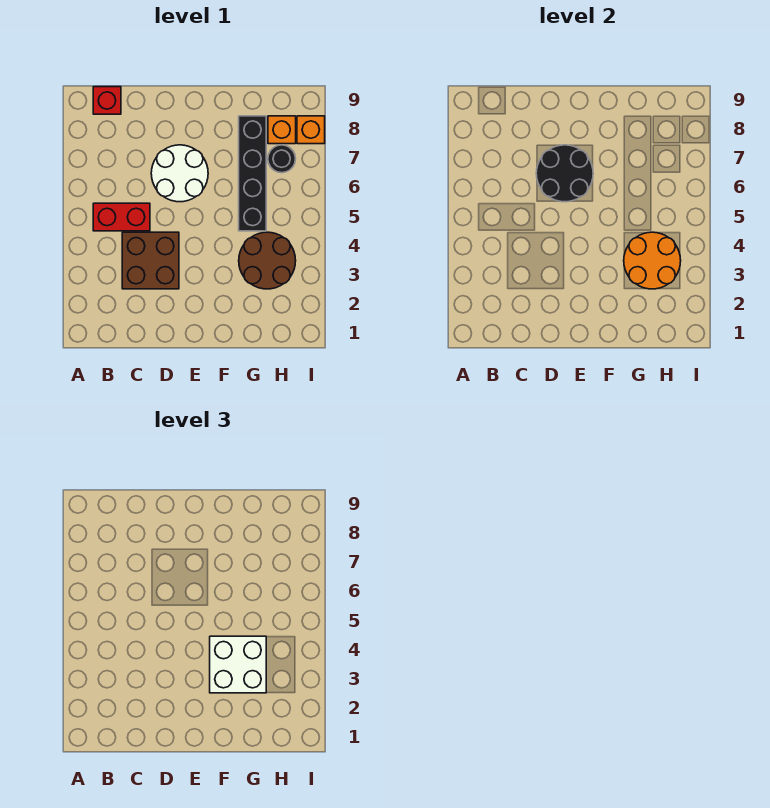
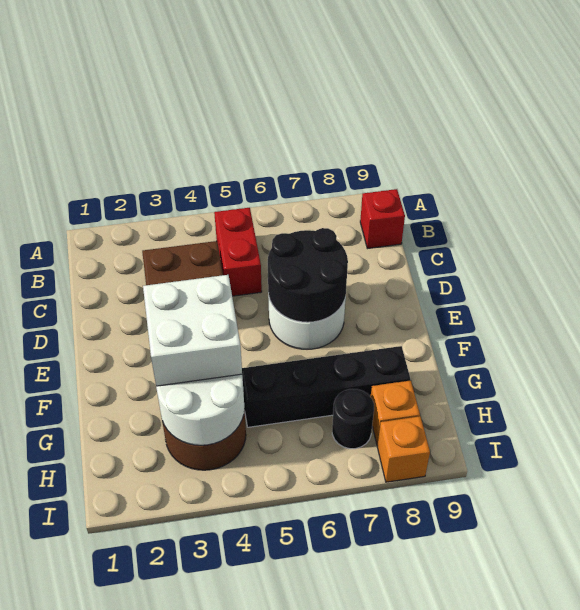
orange 2x2 round brick [624,232,681,289] -> white 2x2 round brick [156,374,245,445]

